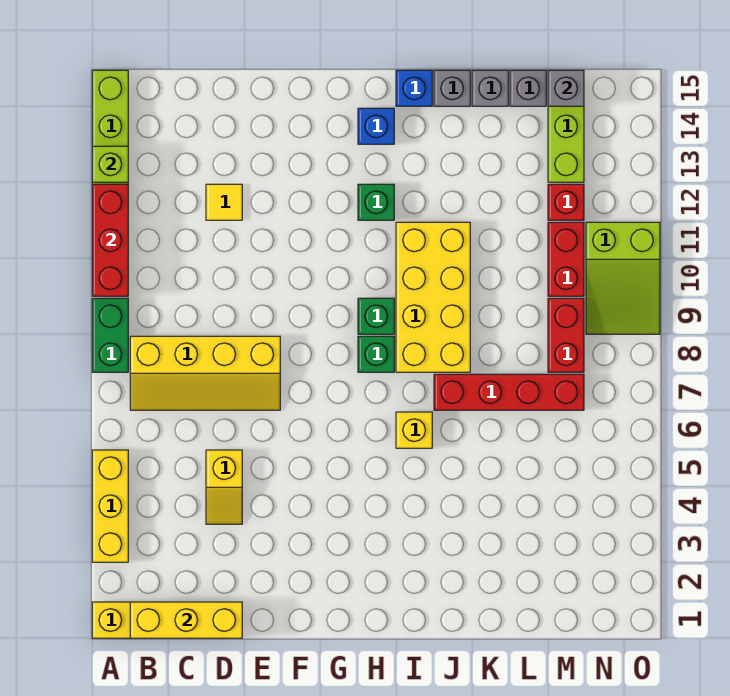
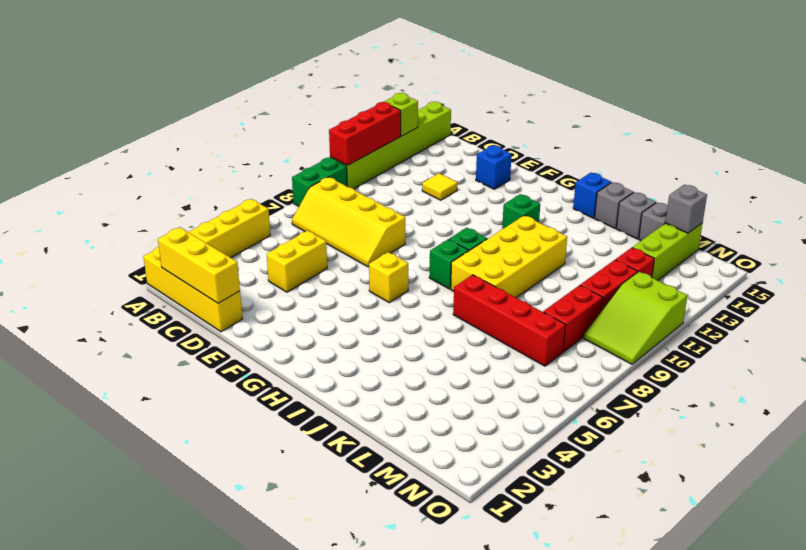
yellow 1x2 slope [206,450,242,524] -> yellow 1x2 brick [267,231,327,292]
blue 1x1 brick [358,108,394,144] -> blue 1x1 brick moved to [476,145,512,189]
yellow 1x1 brick [396,412,432,448] -> yellow 1x1 brick moved to [369,252,408,303]

